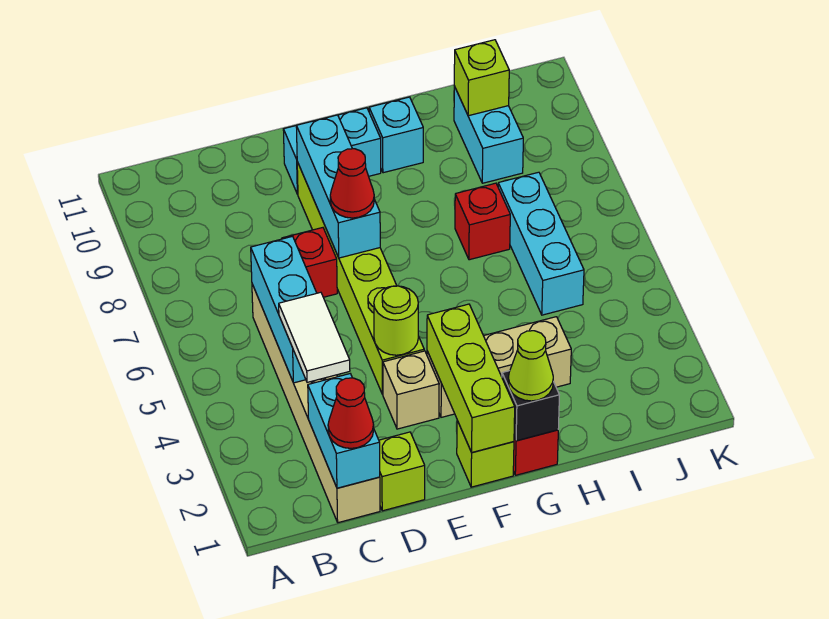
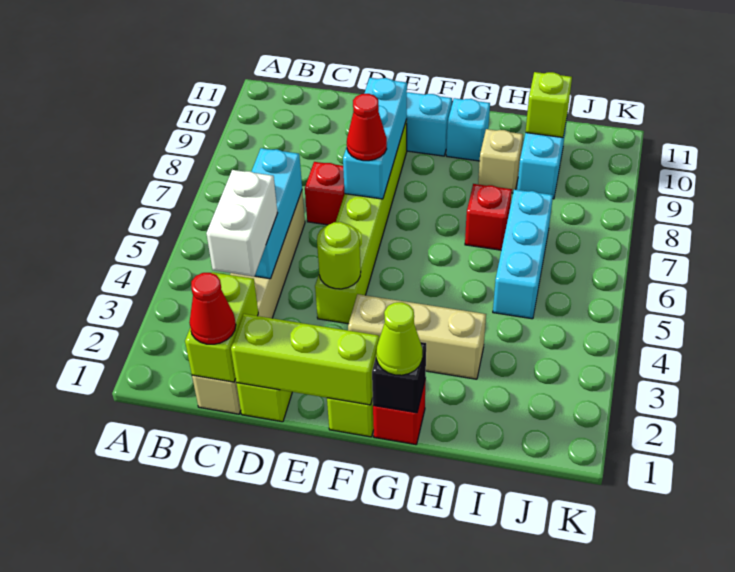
cyan 1x2 brick [308,374,380,488] -> lime 1x2 brick [185,272,258,382]
white 1x2 tile [279,292,350,382] -> white 1x2 brick [206,170,277,277]
tan 1x1 brick [383,351,439,429] -> tan 1x1 brick moved to [478,129,523,193]
lime 1x3 brick [427,304,515,452] -> lime 1x3 brick turned to [231,314,379,405]

